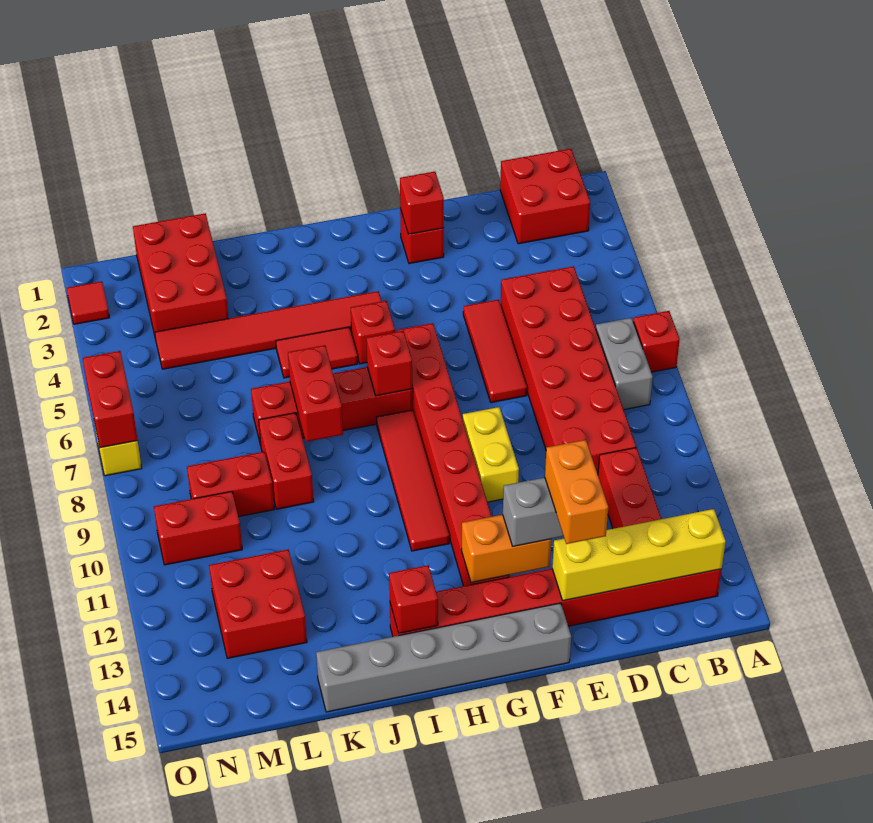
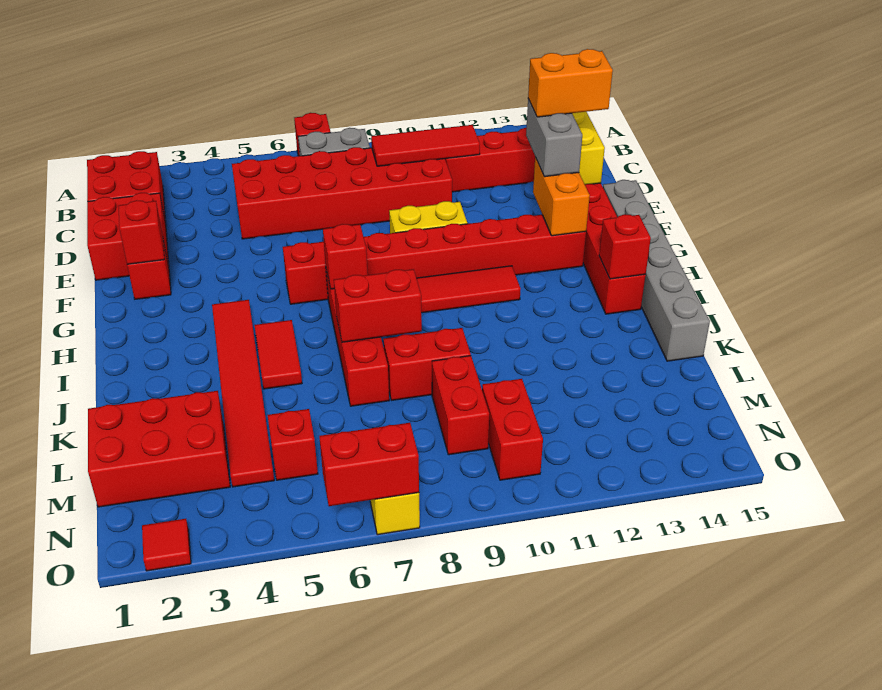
red 1x3 tile [463,300,527,403] -> red 1x3 tile moved to [371,125,480,166]
red 1x1 brick [351,301,395,364] -> red 1x1 brick moved to [268,409,318,480]
red 2x2 brick [209,550,307,658] -> red 2x2 brick moved to [87,193,169,280]

